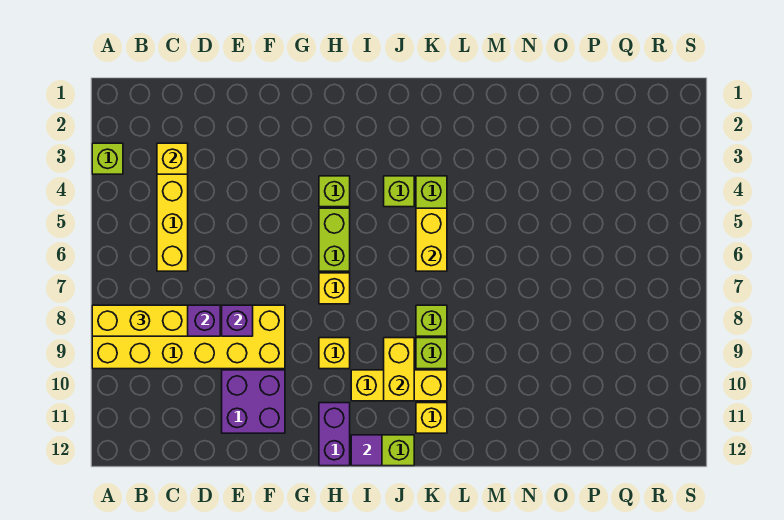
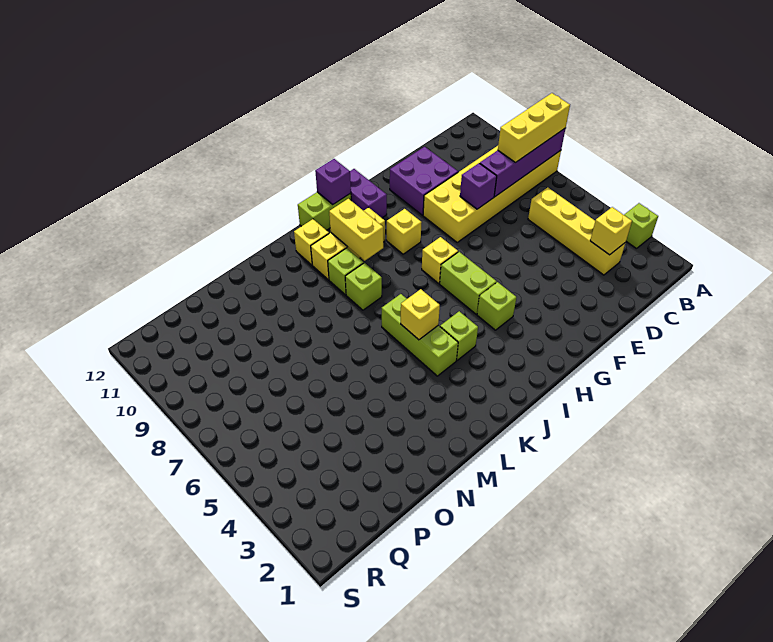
purple 1x1 tile [351,435,382,466] -> purple 1x1 brick [315,159,351,204]
yellow 1x2 brick [416,208,447,271] -> yellow 1x1 brick [401,289,440,340]

